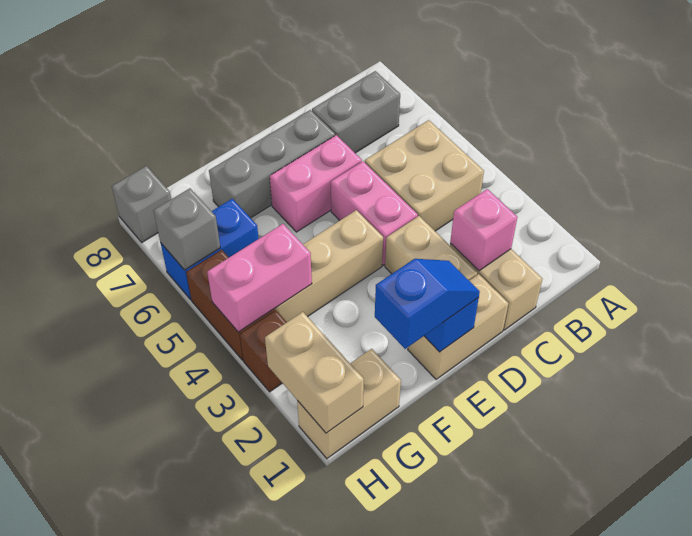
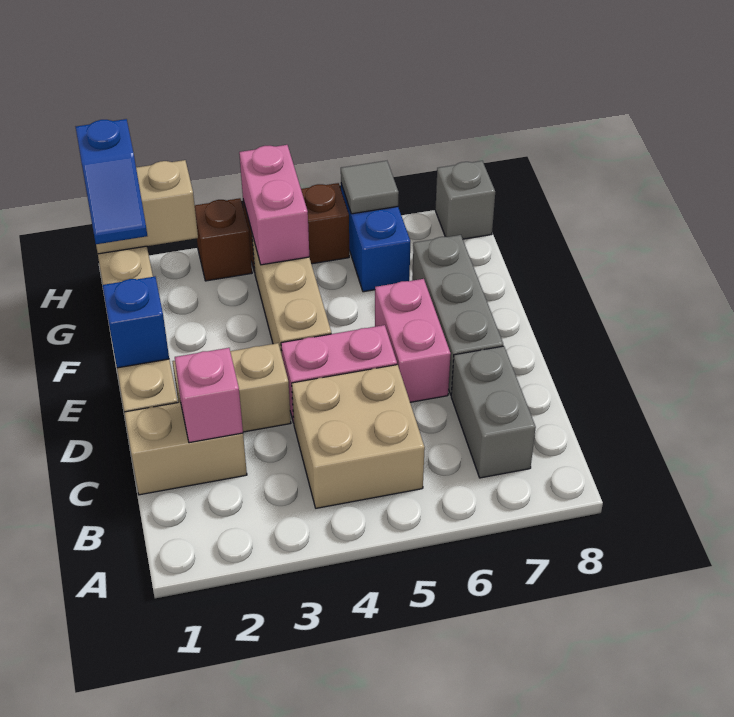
blue 1x2 slope [375,259,480,349] -> blue 1x2 slope moved to [76,119,147,244]
grey 1x1 brick [153,188,220,270] -> grey 1x1 tile [341,161,399,214]

